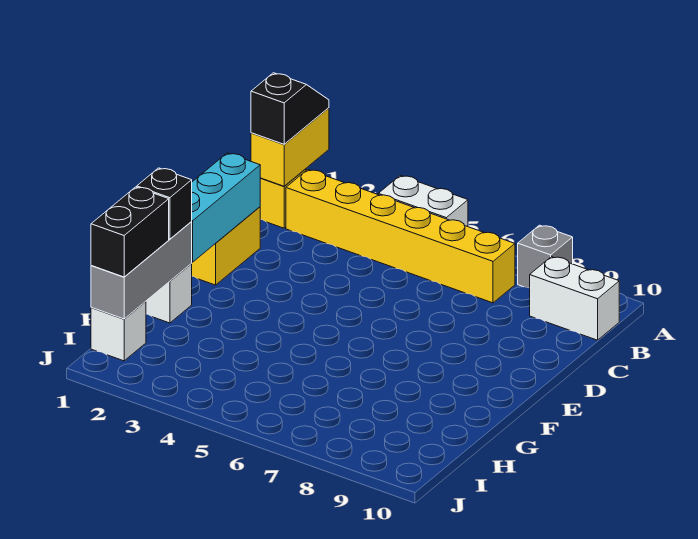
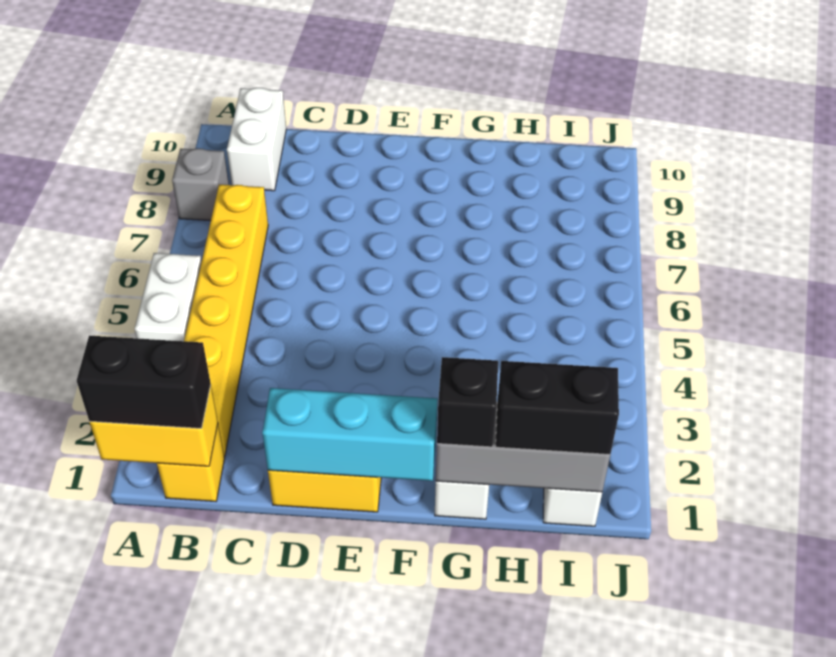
black 1x2 slope [251,73,329,144] -> black 1x2 brick [77,335,211,429]

